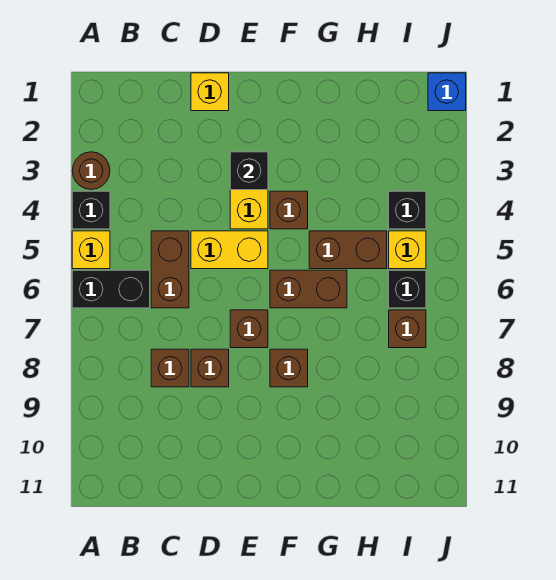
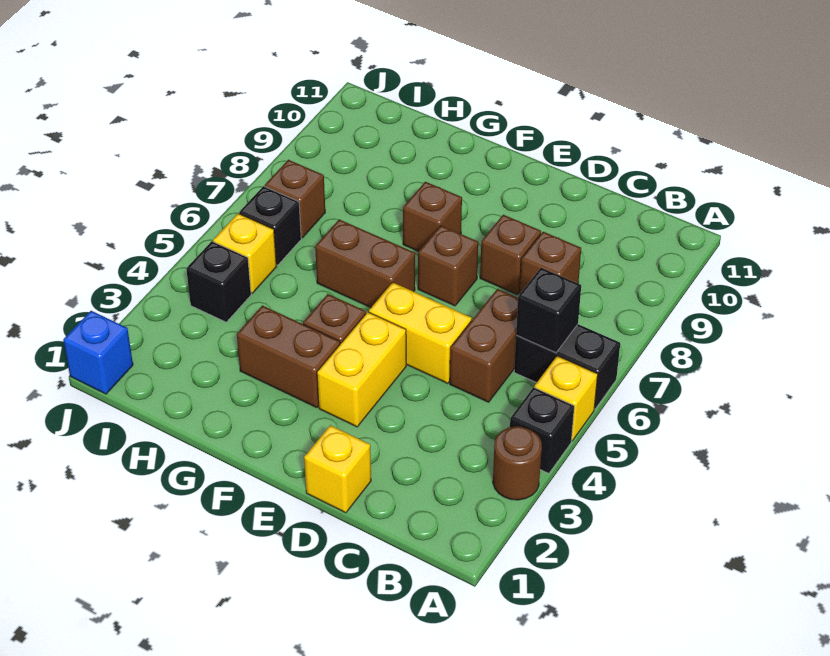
black 1x1 brick [230,152,268,190] -> black 1x1 brick moved to [516,268,581,353]
brown 1x2 brick [309,231,387,269] -> brown 1x2 brick moved to [237,305,340,408]

